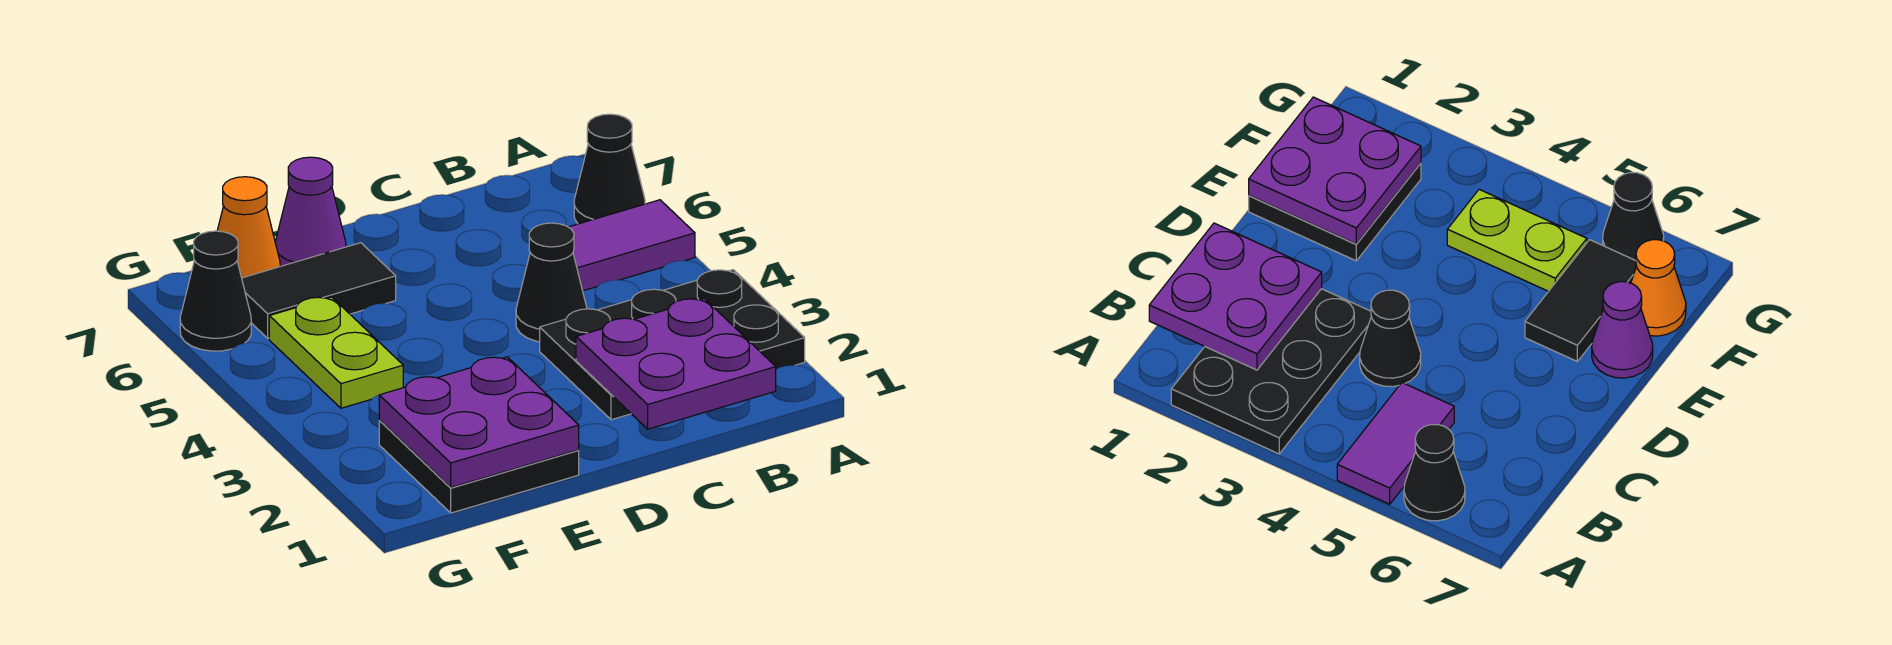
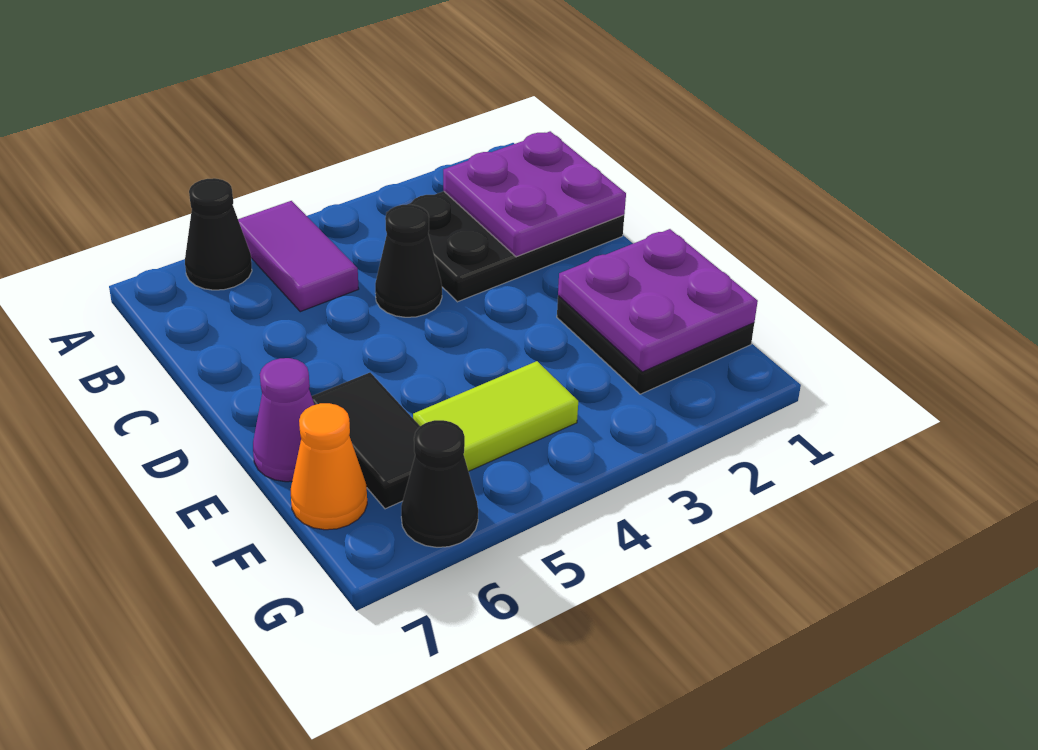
black 2x3 plate [540,270,805,420] -> black 2x3 plate turned to [386,191,624,302]
lime 1x2 plate [269,297,403,408] -> lime 1x2 tile [413,361,578,471]

